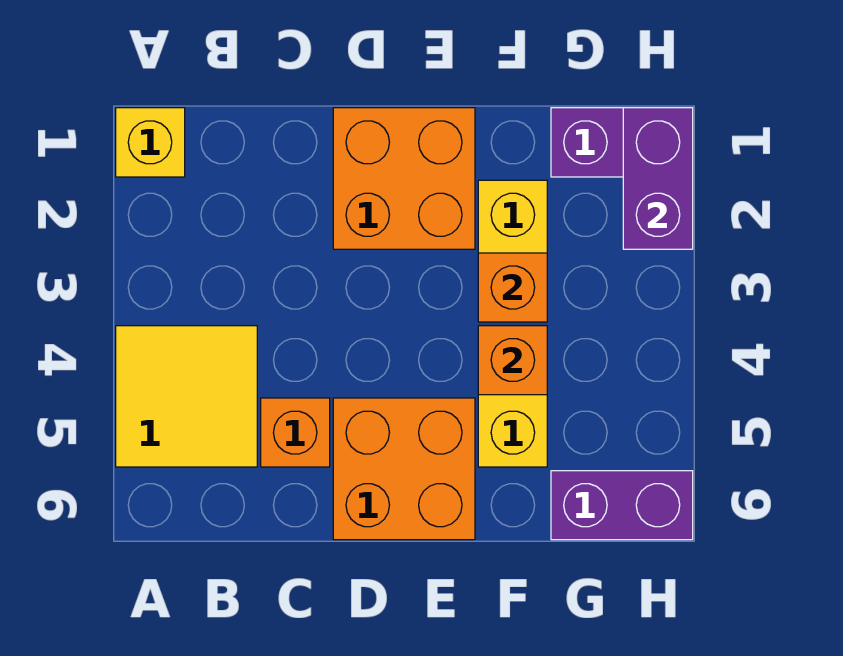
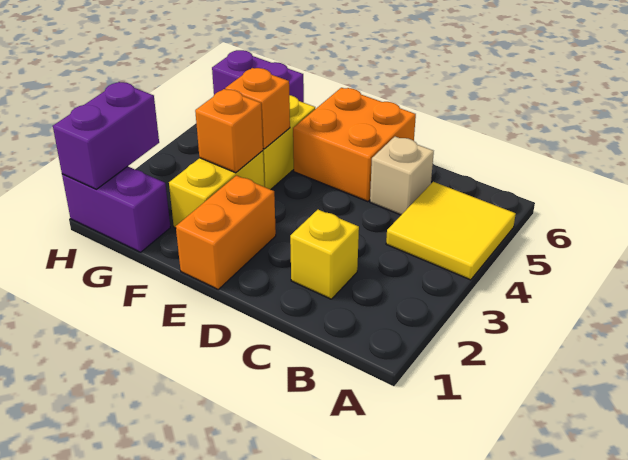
yellow 1x1 brick [116,108,185,177] -> yellow 1x1 brick moved to [290,210,359,299]
orange 1x1 brick [261,398,330,467] -> tan 1x1 brick [370,137,434,215]
orange 2x2 brick [333,108,475,249] -> orange 1x2 brick [176,175,276,289]

